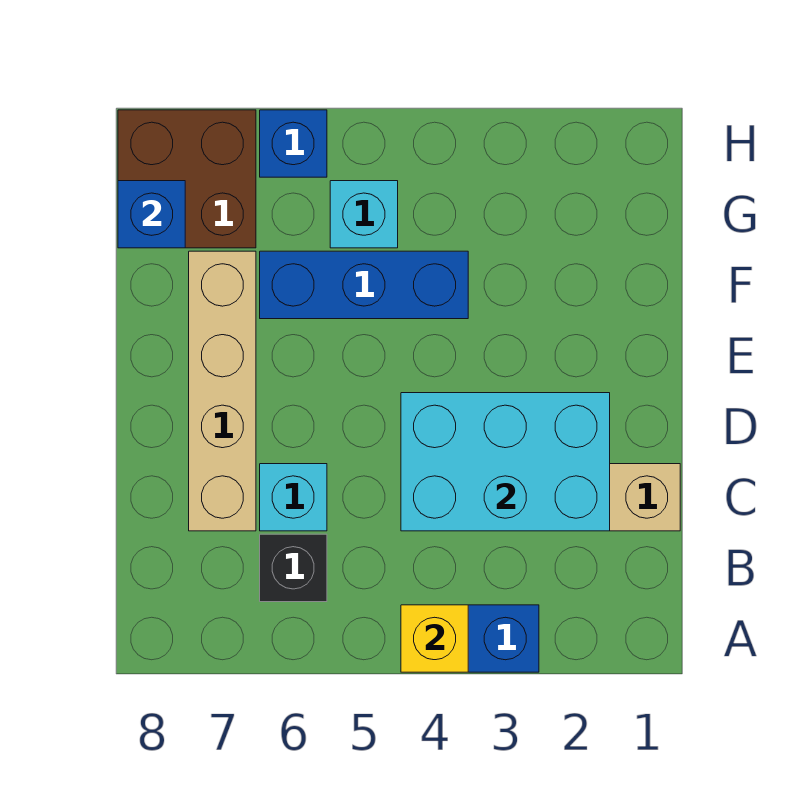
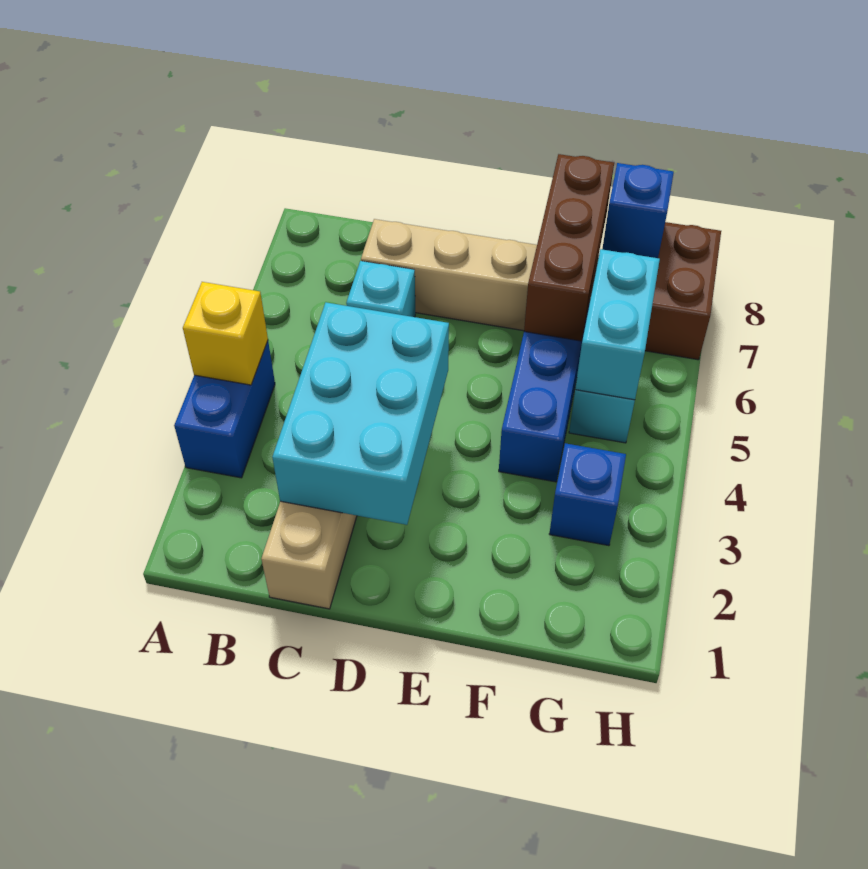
black 1x1 brick [260,534,327,602] -> none
none -> brown 1x3 brick [524,154,614,341]
none -> cyan 1x2 brick [575,249,660,400]
blue 1x1 brick [260,110,327,177] -> blue 1x1 brick moved to [549,443,626,546]

